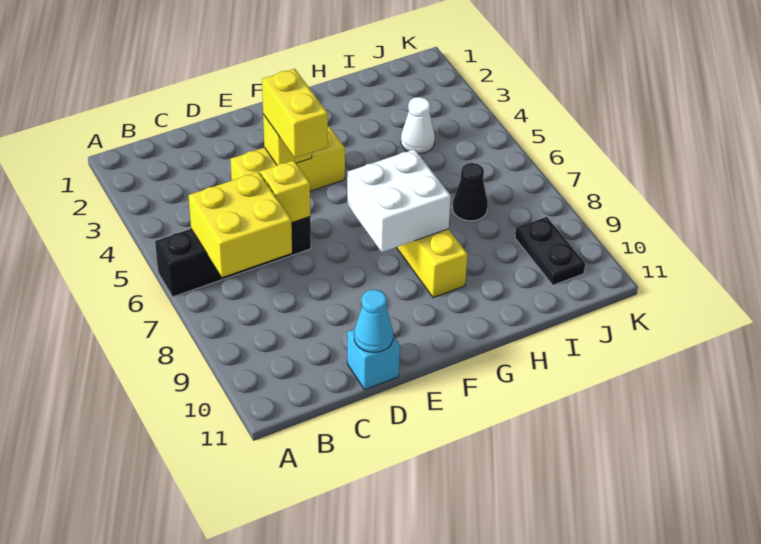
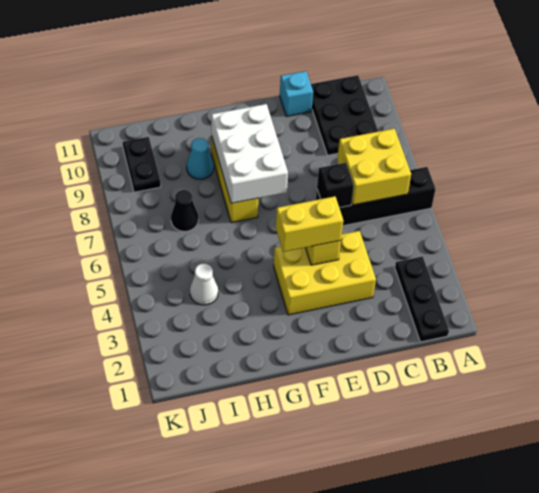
none -> black 1x3 plate [395,256,449,342]
none -> black 2x3 plate [311,75,378,155]
yellow 1x3 brick [230,127,345,191] -> yellow 2x3 brick [274,231,376,315]
yellow 1x1 brick [260,160,310,223] -> black 1x1 brick [317,163,354,208]
cyan 1x1 cone [354,290,393,352] -> cyan 1x1 cone moved to [187,138,214,179]
yellow 1x2 brick [262,69,328,158] -> yellow 1x2 brick turned to [276,196,343,252]
white 2x2 brick [347,149,451,252] -> white 2x3 brick [211,104,288,203]

